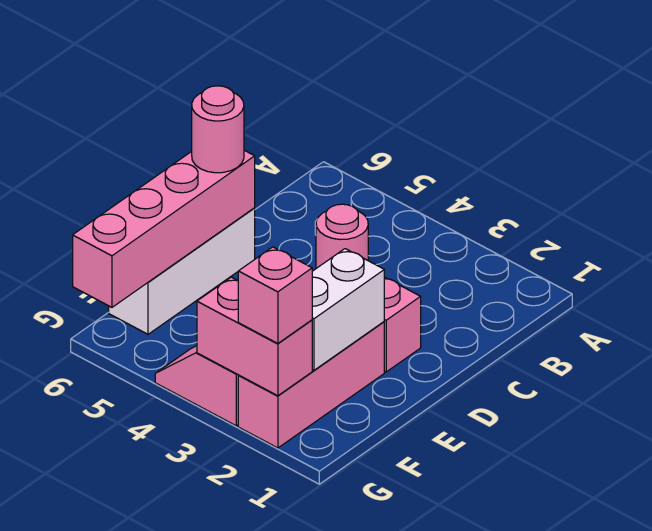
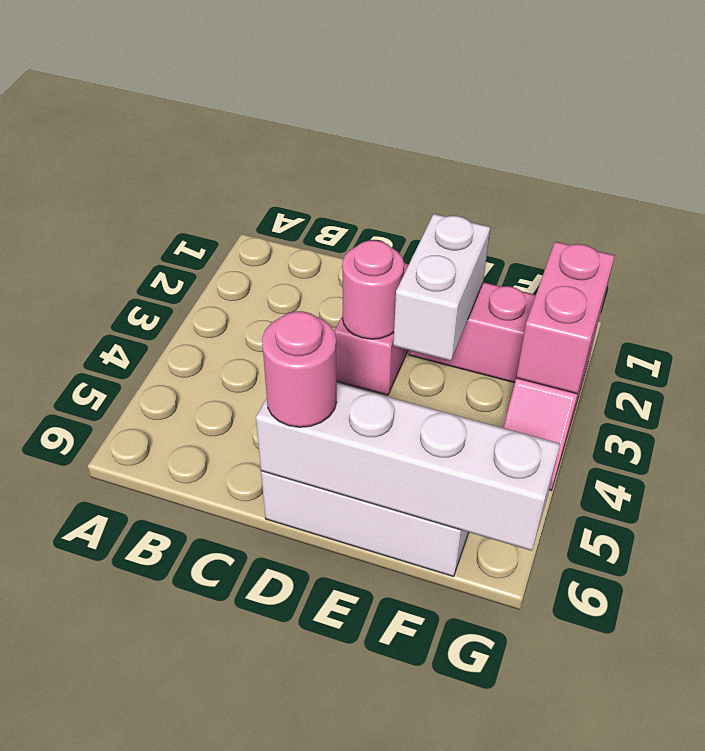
pink 1x4 brick [73,150,255,307] -> white 1x4 brick [256,383,560,551]
white 1x2 brick [312,249,384,370] -> white 1x2 brick turned to [393,214,490,361]
pink 1x1 brick [238,247,312,344] -> none

